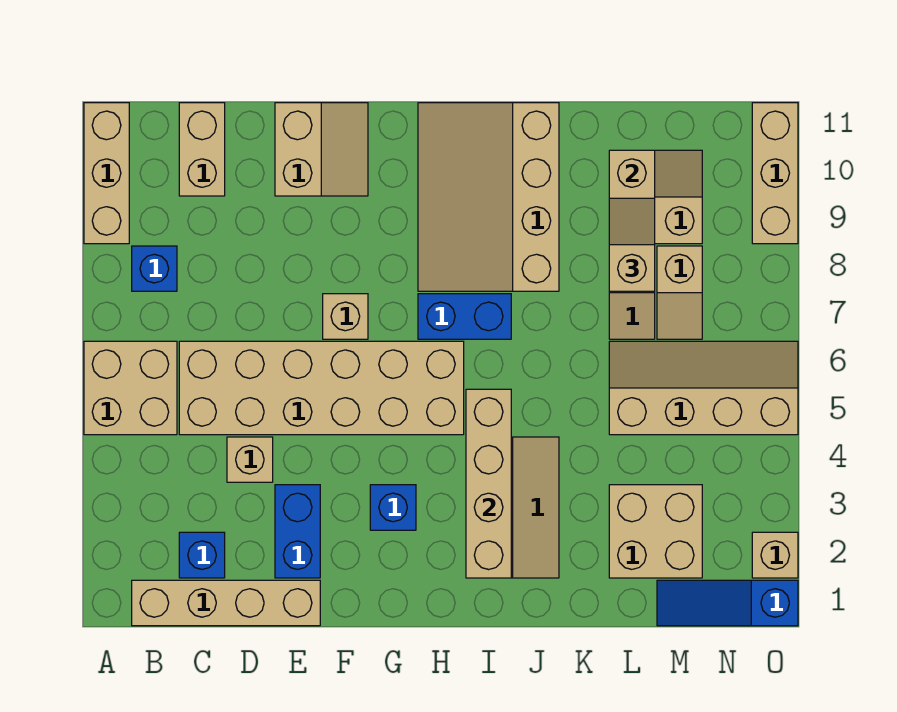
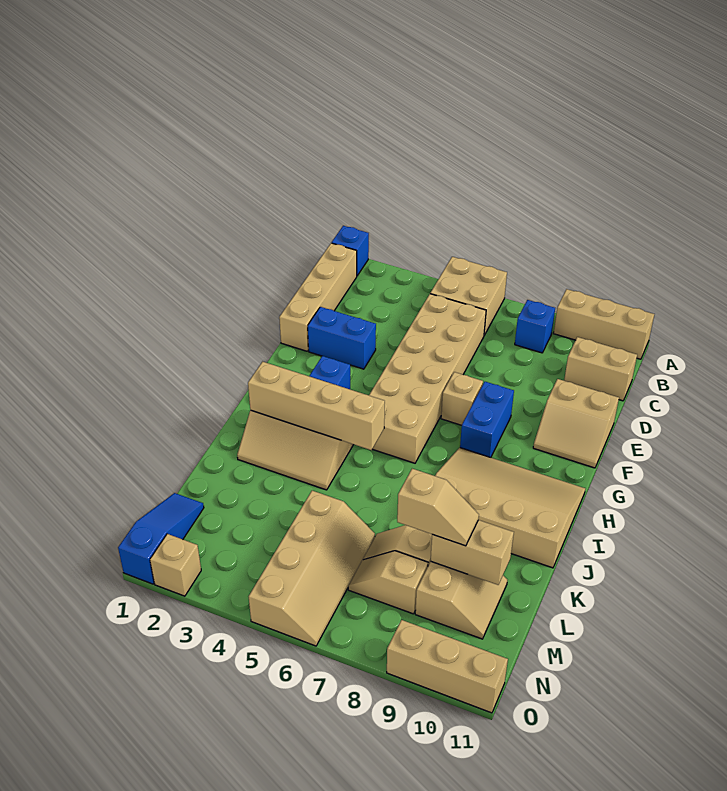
blue 1x1 brick [179,532,225,578] -> blue 1x1 brick moved to [332,226,369,276]
tan 1x1 brick [227,437,273,482] -> none
blue 1x2 brick [418,294,511,339] -> blue 1x2 brick moved to [460,382,514,457]
tan 2x2 brick [609,485,702,578] -> none

